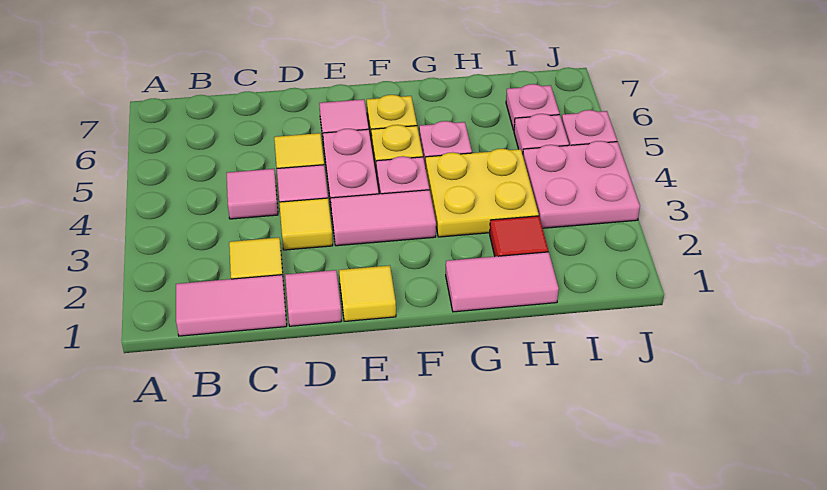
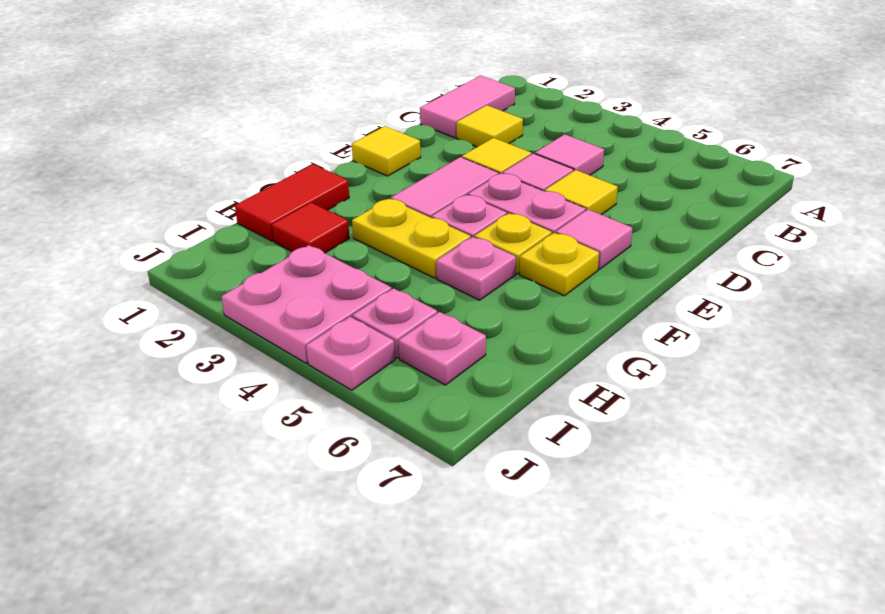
pink 1x1 tile [285,270,341,326] -> none
pink 1x2 tile [446,252,559,312] -> red 1x2 tile [235,164,349,241]
yellow 2x2 plate [425,149,539,237] -> yellow 1x2 plate [352,199,471,278]

